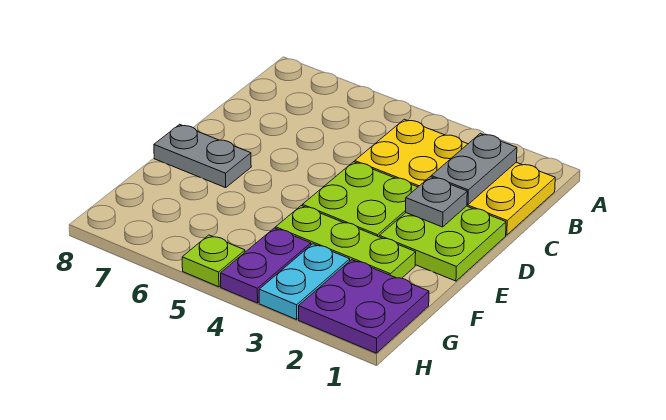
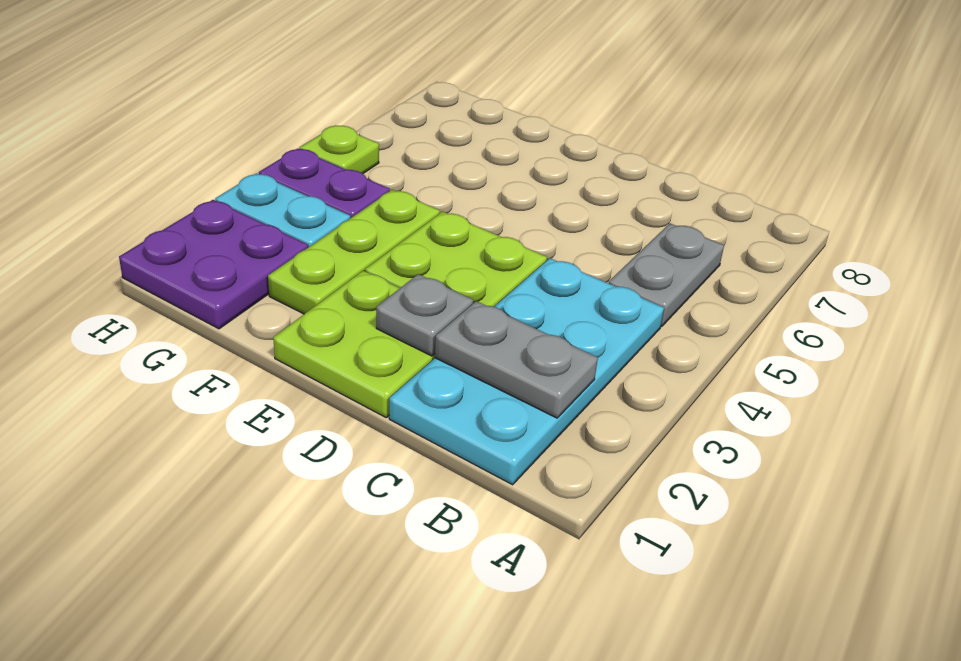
yellow 2x4 plate [355,119,555,235] -> cyan 2x4 plate [389,258,664,485]
grey 1x2 plate [154,124,251,188] -> grey 1x2 plate moved to [609,223,724,327]

